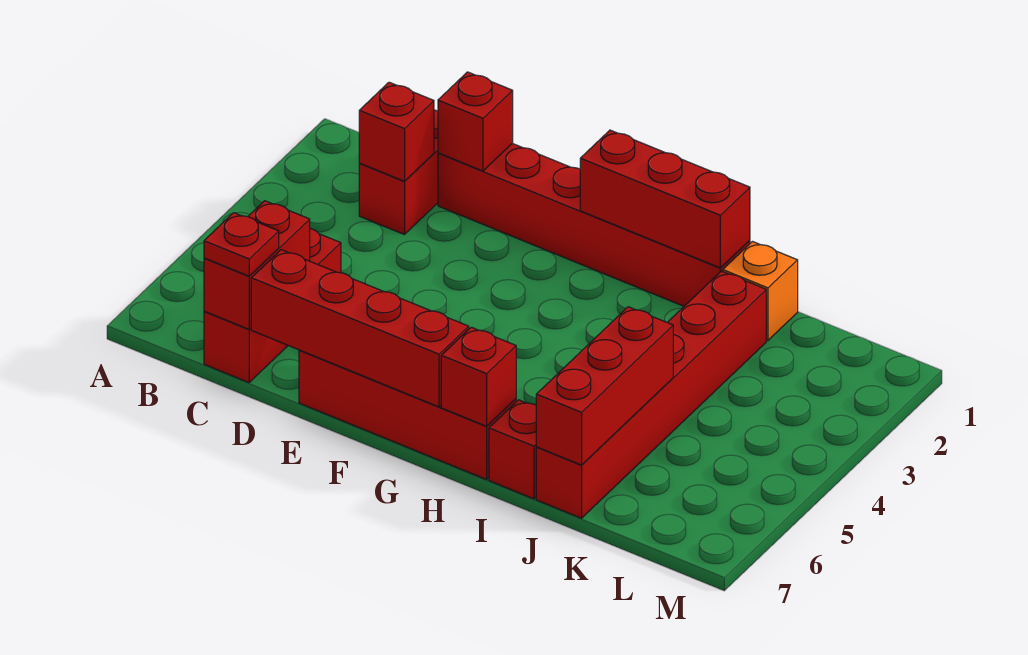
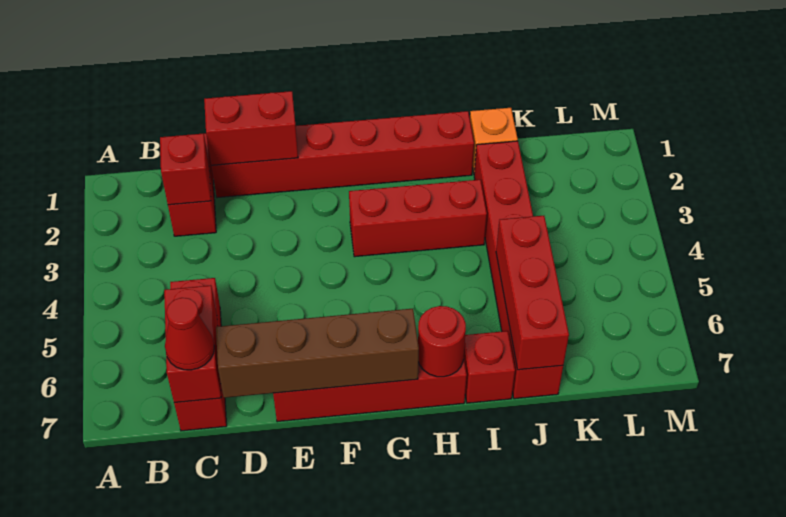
red 1x1 plate [204,213,279,276] -> red 1x1 cone [165,298,214,370]
red 1x1 brick [438,72,513,171] -> red 1x2 brick [204,91,298,165]
red 1x4 brick [251,250,469,407] -> brown 1x4 brick [216,309,419,398]
red 1x3 brick [580,130,750,268] -> red 1x3 brick moved to [349,180,487,257]
red 1x1 brick [441,327,516,426] -> red 1x1 round brick [418,306,466,377]

